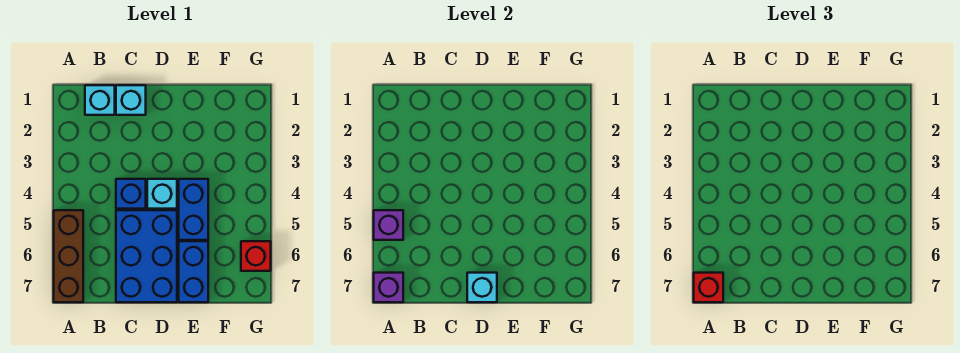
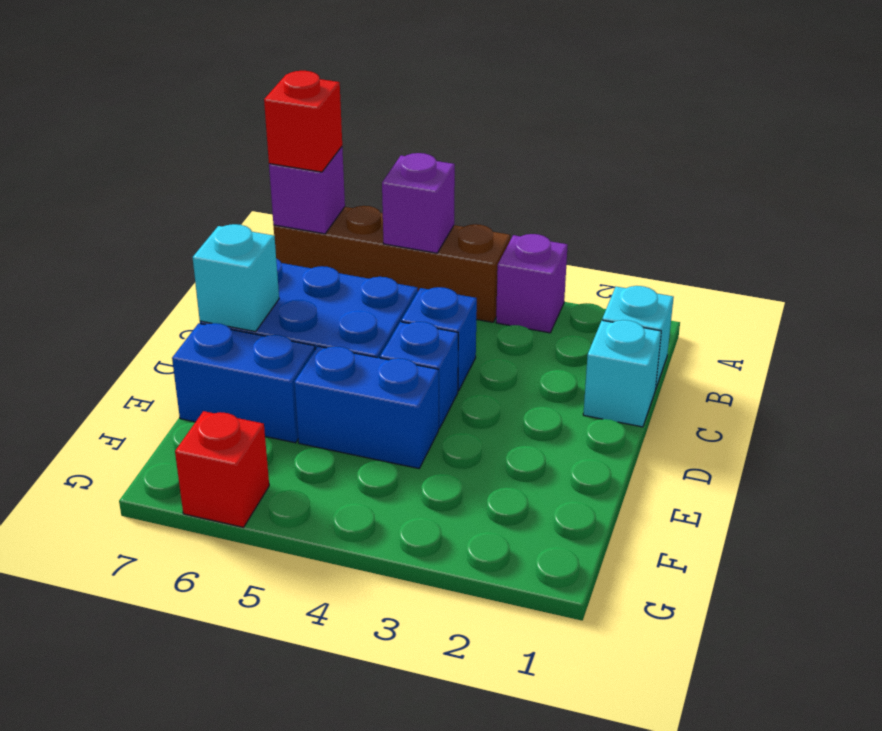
none -> purple 1x1 brick [496,234,568,333]
brown 1x3 brick [54,210,83,302] -> brown 1x4 brick [274,206,510,322]
cyan 1x1 brick [147,179,177,209] -> blue 1x1 brick [380,322,458,429]

